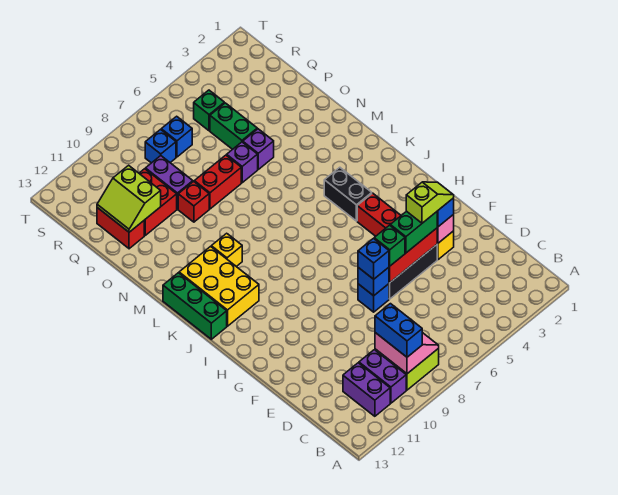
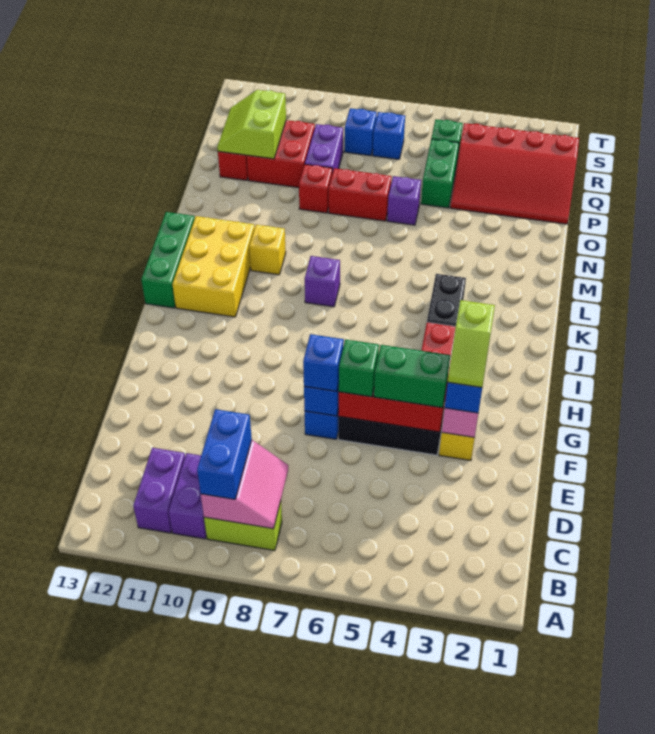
lime 1x2 slope [406,182,454,223] -> lime 1x2 slope turned to [448,300,495,387]
purple 1x1 brick [243,129,274,169] -> purple 1x1 brick moved to [305,256,340,307]
none -> red 3x4 slope [450,123,579,224]

